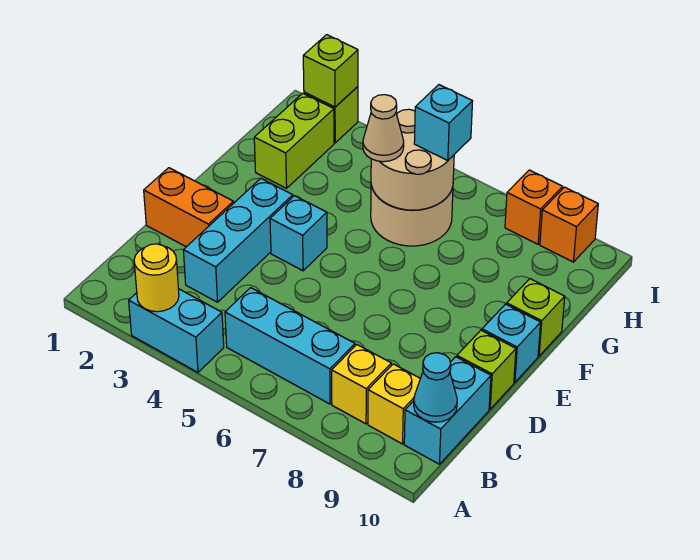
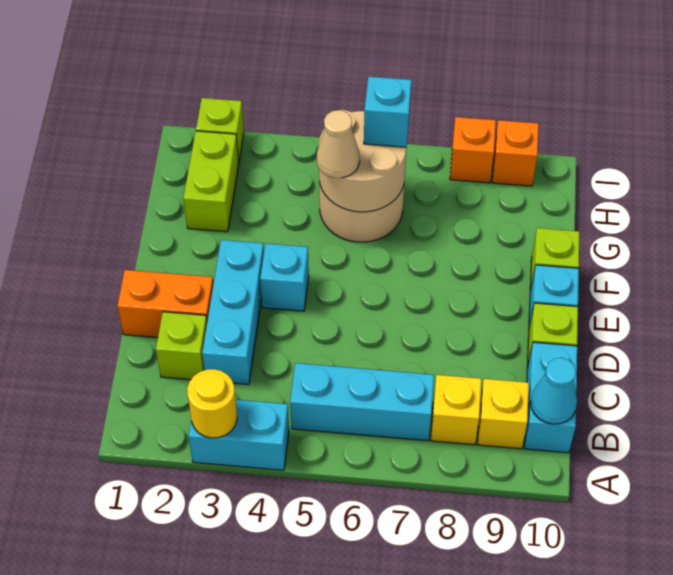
lime 1x1 brick [303,35,358,107] -> lime 1x1 brick moved to [156,312,207,380]

